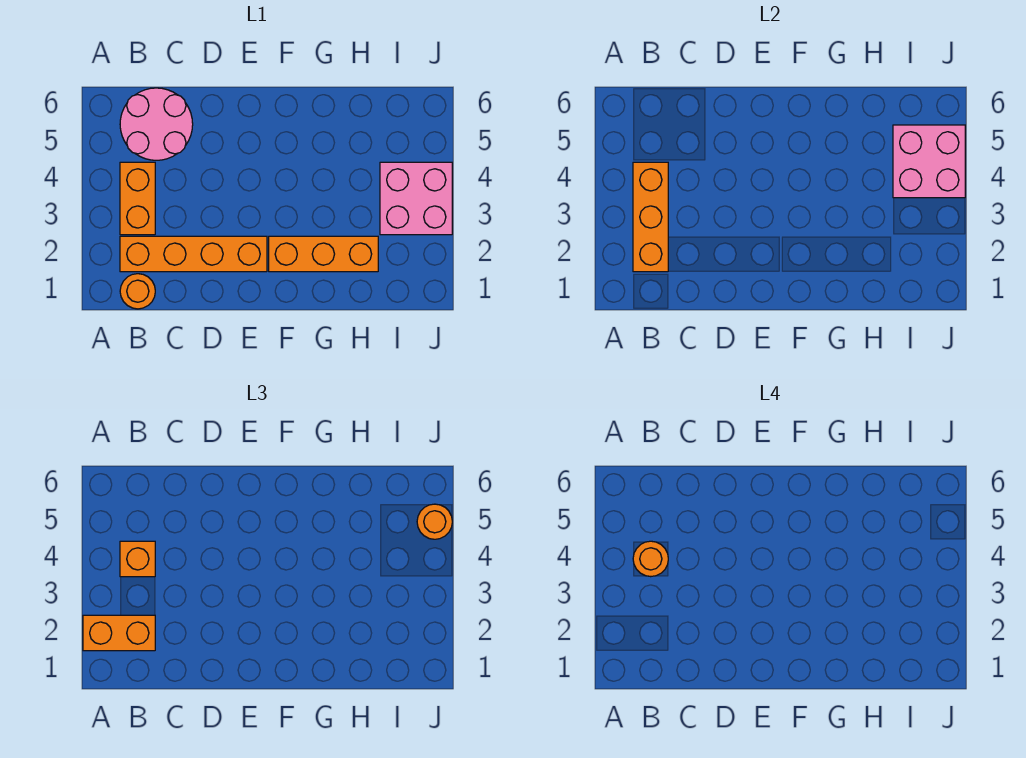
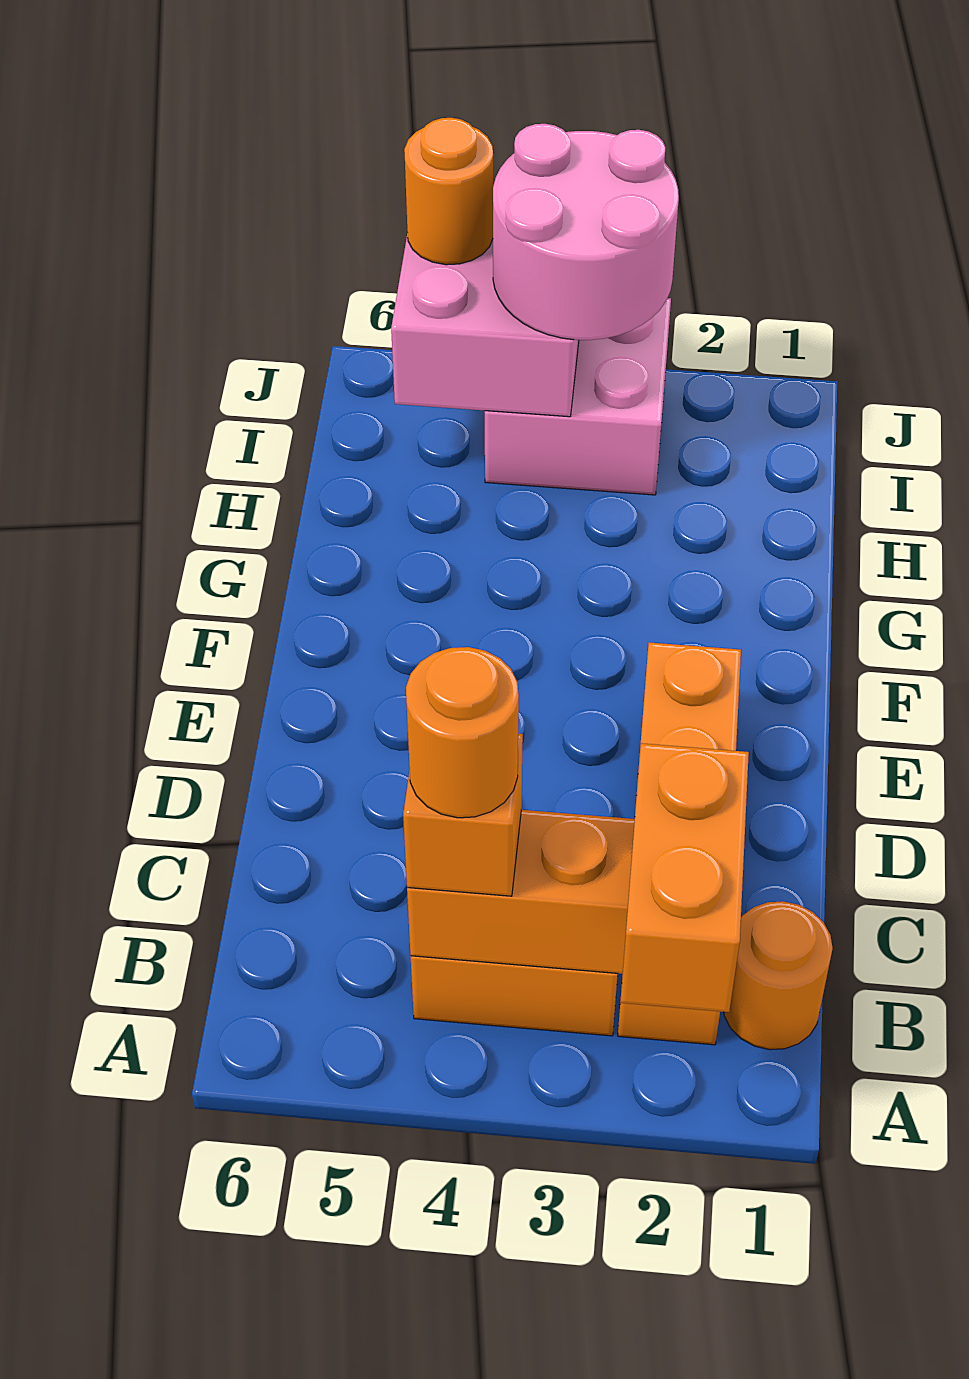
pink 2x2 round brick [120,88,193,160] -> pink 2x2 round brick moved to [493,124,679,340]
orange 1x3 brick [269,236,378,272] -> none

